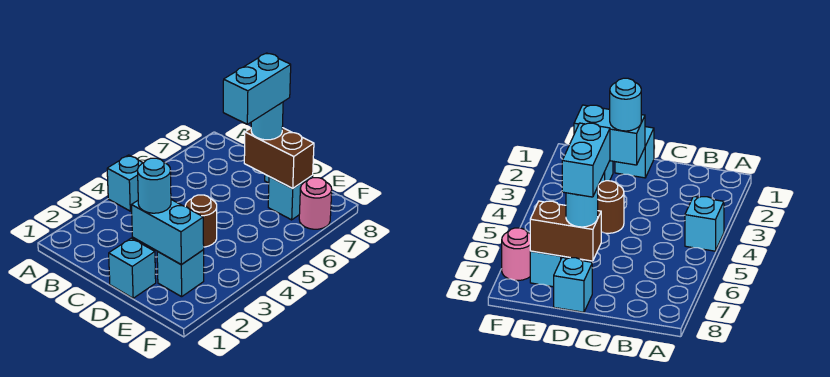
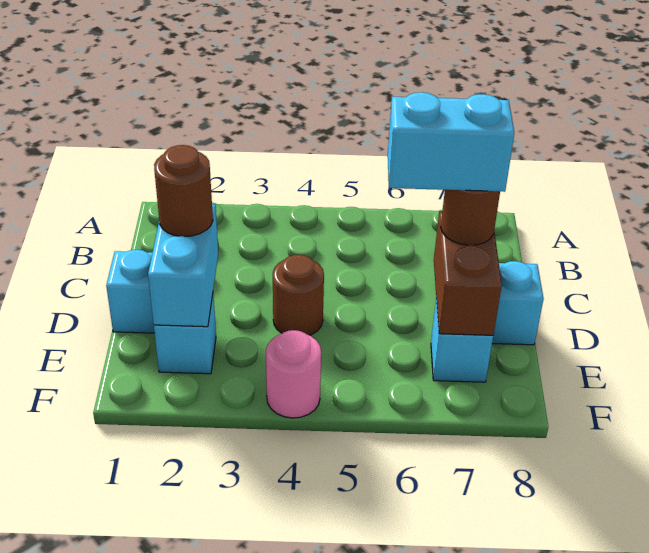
cyan 1x1 brick [107,155,143,211] -> none
cyan 1x1 round brick [138,158,171,213] -> brown 1x1 round brick [154,145,213,237]
cyan 1x1 round brick [251,102,283,140] -> brown 1x1 round brick [441,190,500,245]
pink 1x1 round brick [299,178,332,229] -> pink 1x1 round brick moved to [266,330,321,418]

